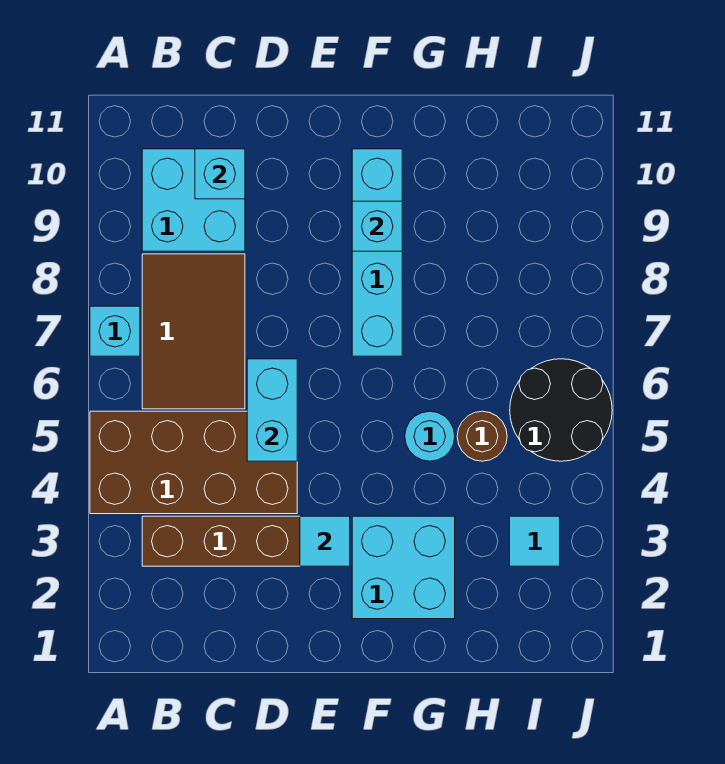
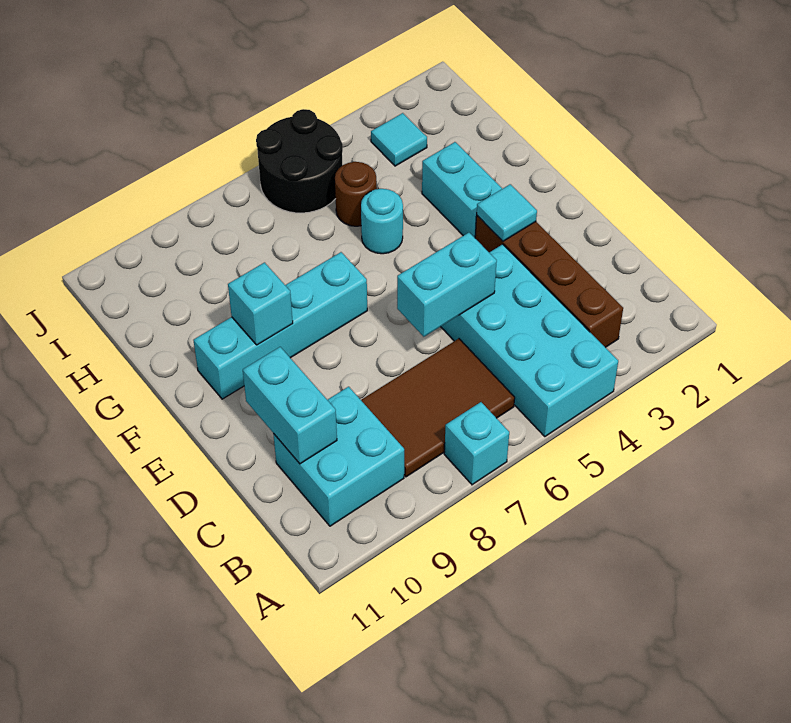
brown 2x4 brick [90,411,297,514] -> cyan 2x4 brick [441,244,618,436]
cyan 1x1 brick [195,149,245,199] -> cyan 1x2 brick [243,347,337,464]
cyan 2x2 brick [352,516,455,619] -> cyan 1x2 brick [422,142,502,238]

